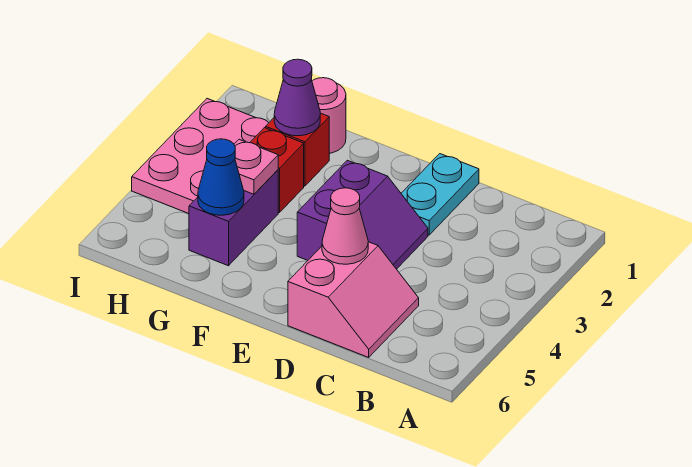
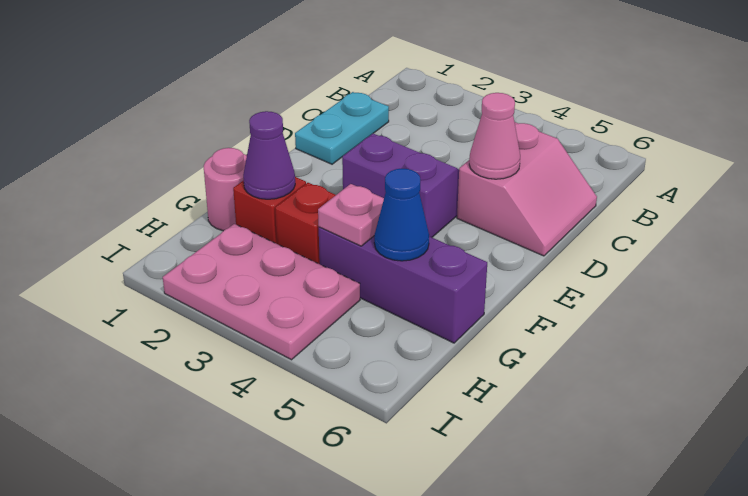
pink 2x2 slope [288,242,419,357] -> pink 2x2 slope turned to [457,122,597,256]
cyan 1x2 plate [401,154,479,235] -> cyan 1x2 plate turned to [295,92,389,164]
purple 1x2 brick [189,170,278,266] -> purple 1x3 brick [319,227,487,343]

